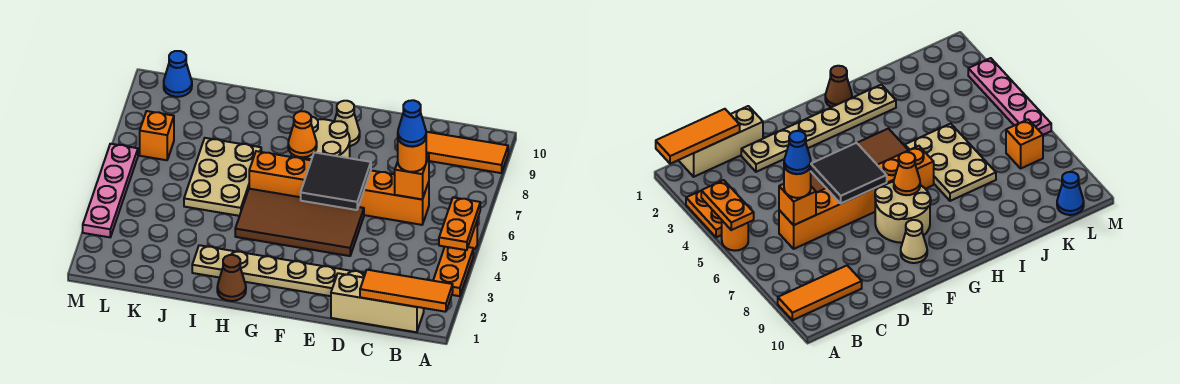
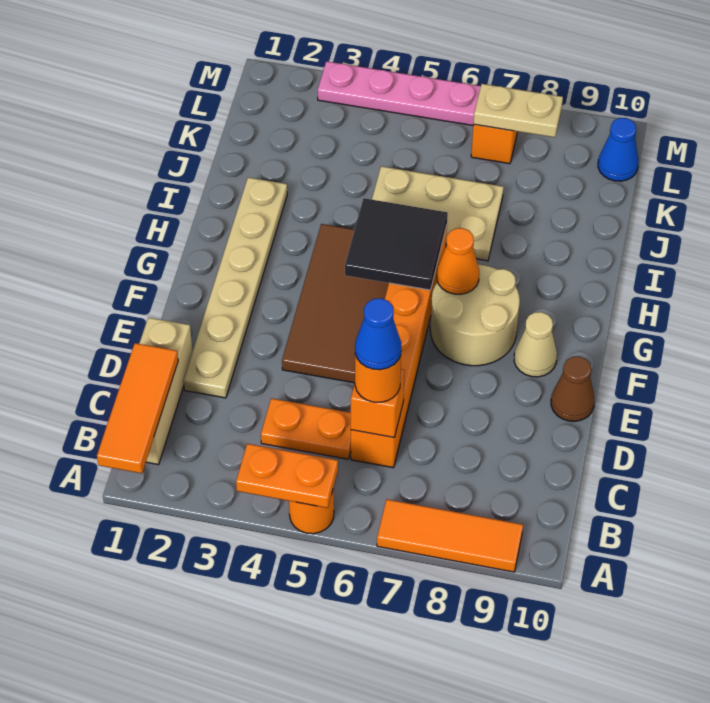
orange 1x2 plate [433,247,473,296] -> orange 1x2 plate moved to [261,398,351,459]
orange 1x3 tile [426,132,508,173] -> orange 1x3 tile turned to [377,499,523,572]
black 2x2 tile [301,152,371,210] -> black 2x2 tile moved to [345,198,448,290]
brown 1x1 cone [217,255,246,301] -> brown 1x1 cone moved to [551,356,594,421]
none -> tan 1x2 plate [473,84,563,137]

